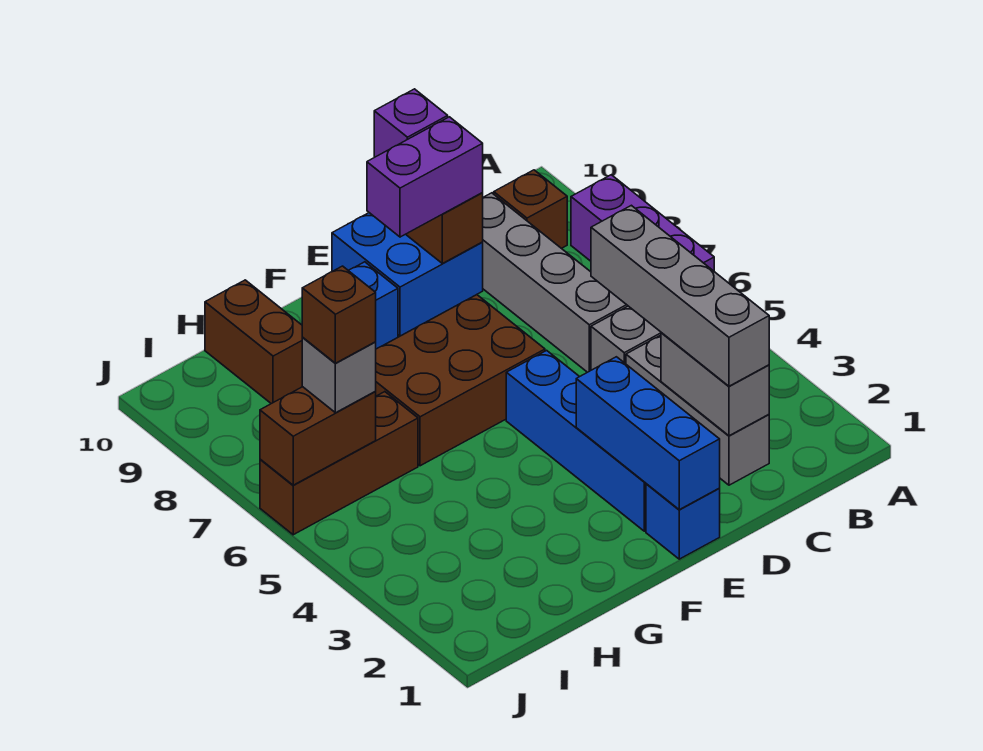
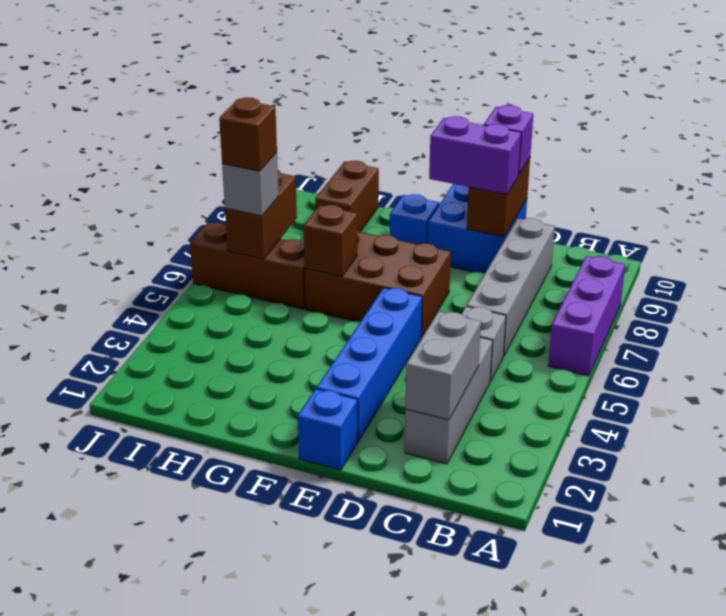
brown 1x1 brick [494,170,567,248] -> brown 1x1 brick moved to [303,205,357,277]
grey 1x4 brick [591,205,769,386] -> none
blue 1x3 brick [576,357,720,510] -> none
brown 1x2 brick [260,387,376,485] -> brown 1x2 brick turned to [225,170,297,259]

